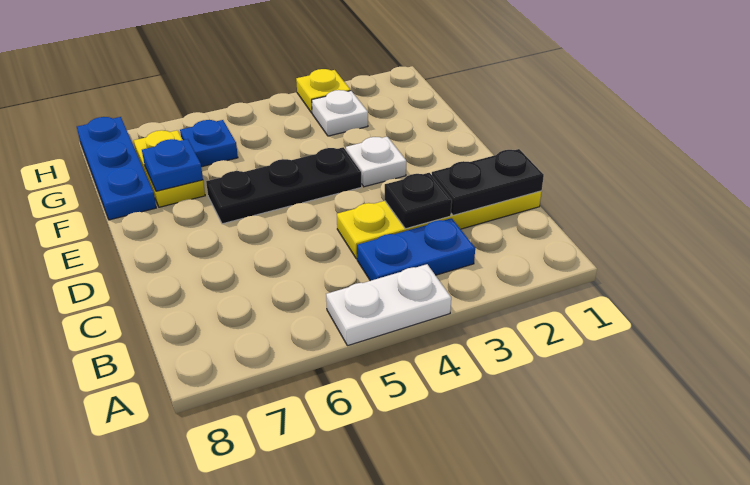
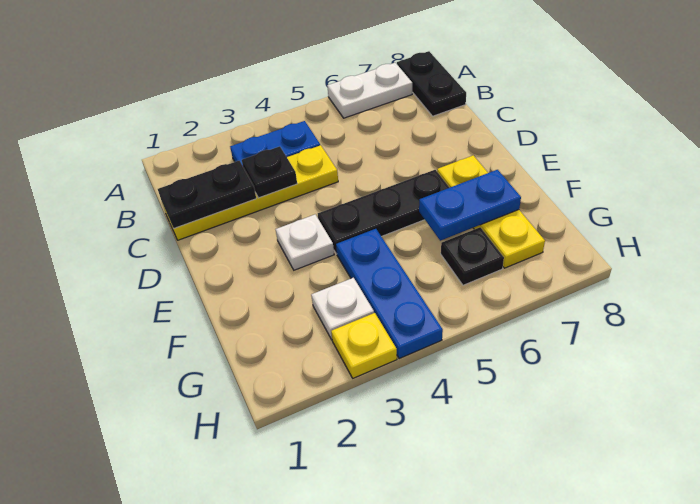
white 1x2 plate [326,264,451,346] -> white 1x2 plate moved to [327,63,412,118]
none -> black 1x2 plate [397,51,466,116]
yellow 1x2 plate [134,130,205,207] -> yellow 1x3 plate [437,155,545,268]
blue 1x1 plate [142,139,203,191] -> blue 1x2 plate [419,170,521,241]
blue 1x3 plate [77,117,156,220] -> blue 1x3 plate moved to [336,229,443,359]
blue 1x1 plate [180,120,238,167] -> black 1x1 plate [441,227,504,285]

